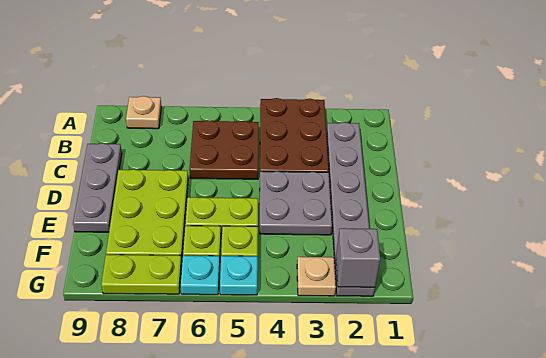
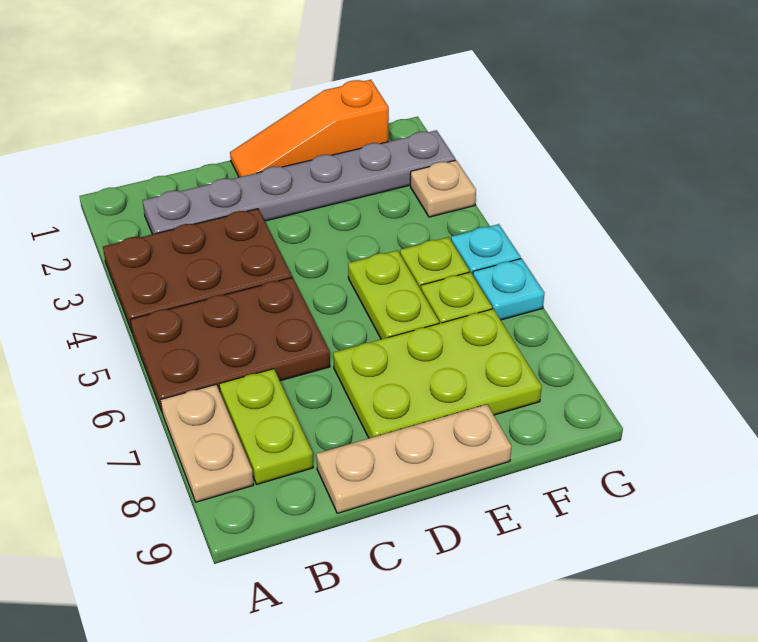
tan 1x1 plate [126,96,161,129] -> tan 1x2 plate [161,385,254,502]
brown 2x2 plate [189,120,259,179] -> brown 2x3 plate [130,277,330,412]
grey 1x3 plate [73,143,122,232] -> tan 1x3 plate [316,404,512,513]
none -> orange 1x3 slope [230,80,389,177]
grey 2x2 plate [260,171,332,235] -> none
grey 1x1 brick [336,228,380,287] -> none
lime 1x2 plate [101,255,182,294] -> lime 1x2 plate moved to [219,369,313,484]

